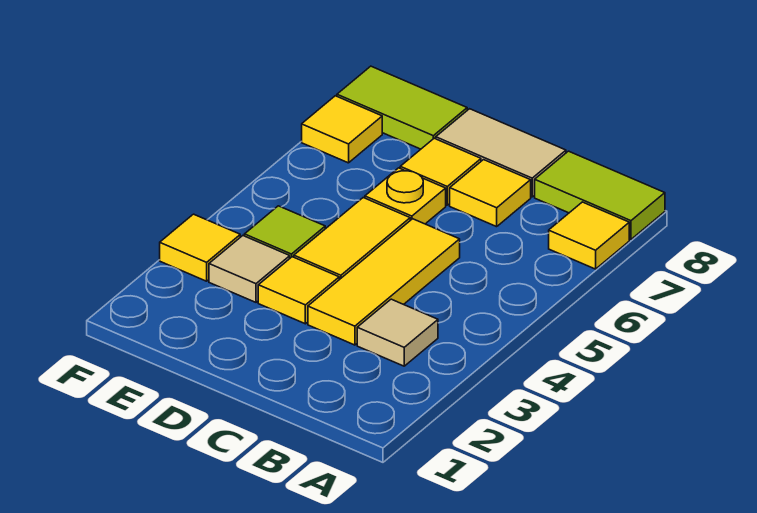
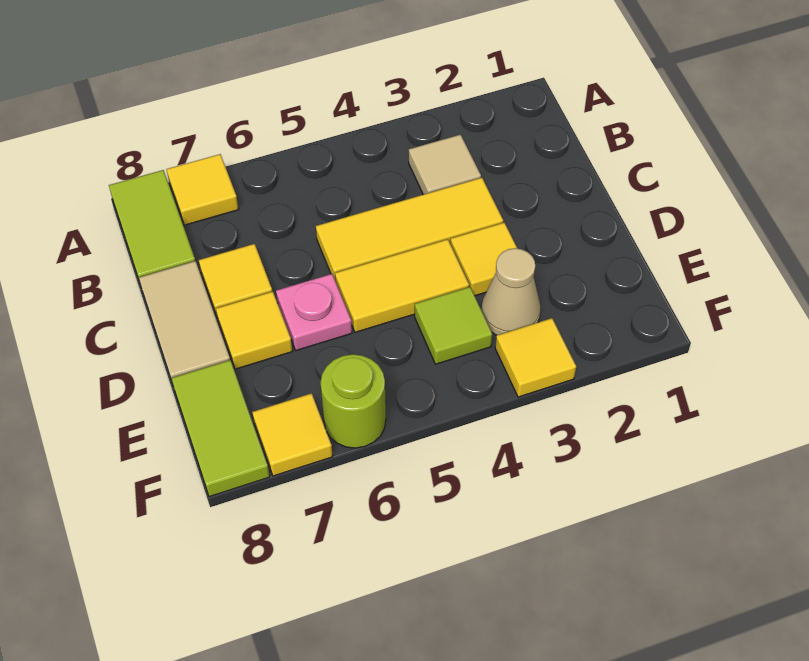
yellow 1x1 plate [365,168,446,224] -> pink 1x1 plate [276,274,352,350]
tan 1x1 tile [209,236,290,302] -> tan 1x1 cone [481,248,541,335]
none -> lime 1x1 round brick [321,354,386,448]

